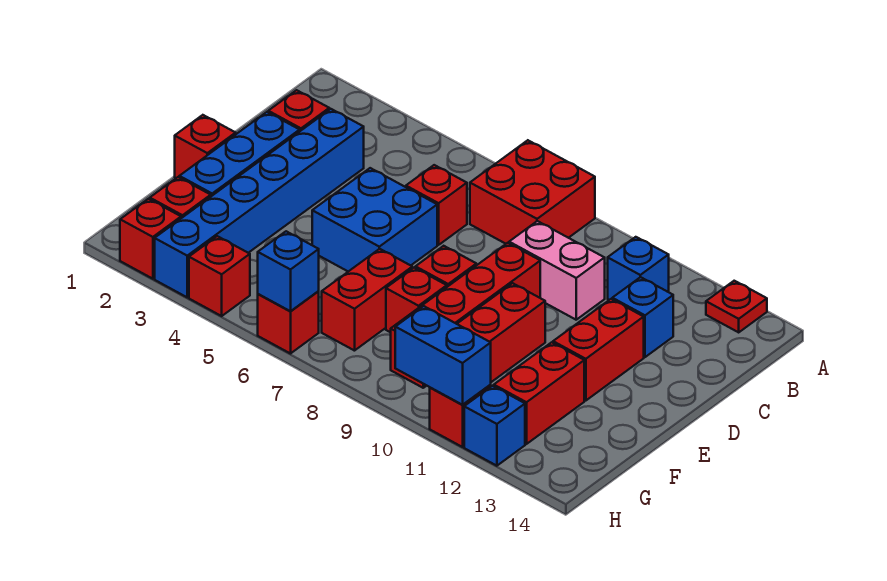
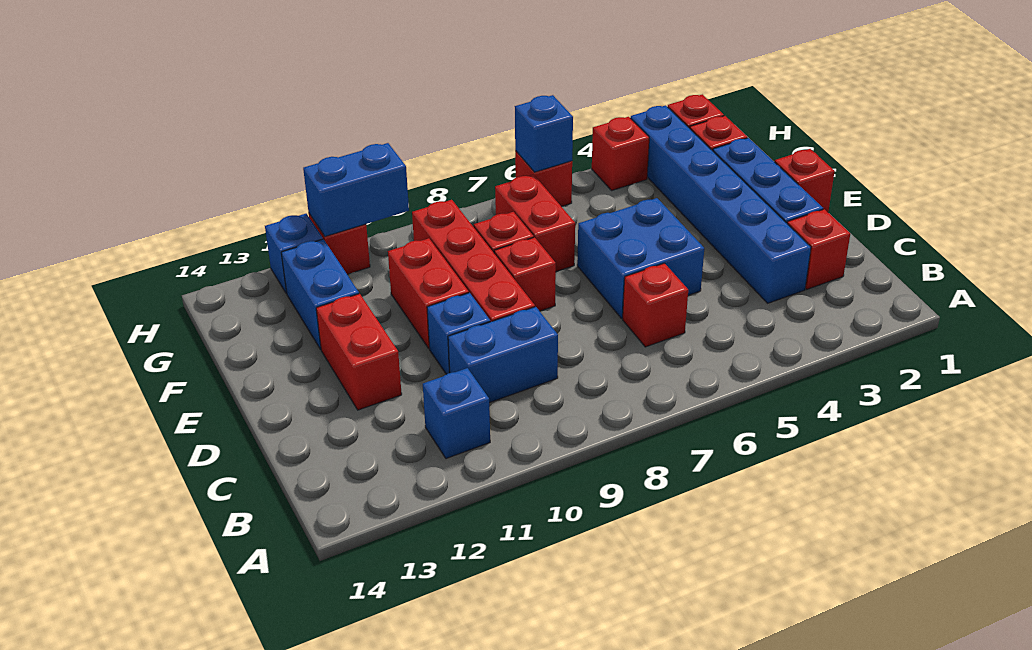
red 2x2 brick [470,140,595,244] -> none
red 1x1 plate [706,281,767,332] -> none
pink 1x2 brick [509,221,605,320] -> blue 1x2 brick [448,307,558,403]
blue 1x1 brick [612,277,673,357] -> blue 1x1 brick moved to [427,293,490,374]
red 1x2 brick [494,342,584,444] -> blue 1x2 brick [281,239,359,349]

